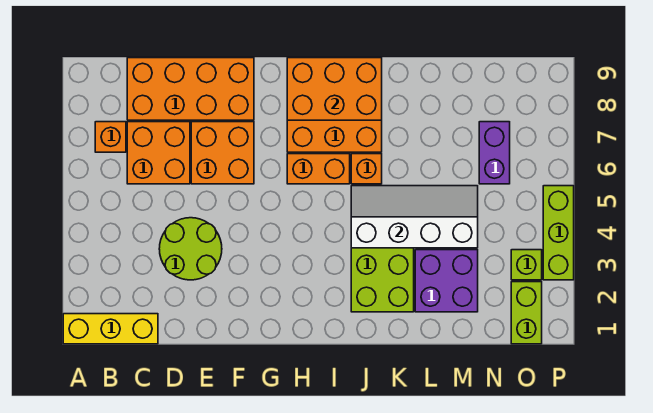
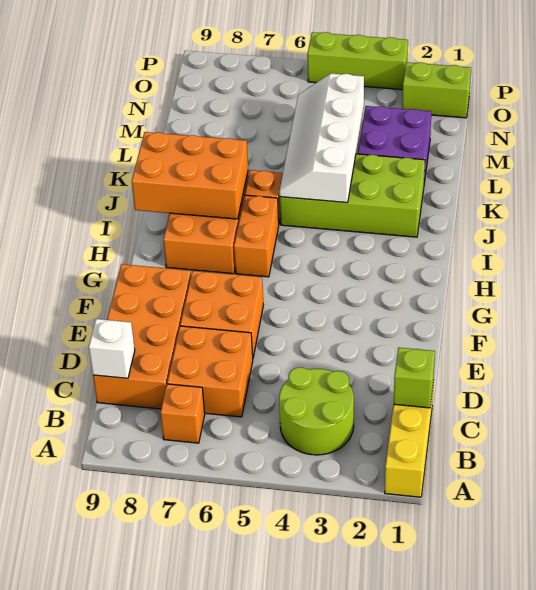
none -> white 1x1 brick [89,319,135,378]
lime 2x2 round brick [159,218,222,280] -> lime 2x2 round brick moved to [279,367,354,455]
orange 2x3 brick [287,58,382,120] -> orange 2x3 brick turned to [132,132,248,219]
purple 1x2 brick [479,122,510,184] -> none
lime 1x1 brick [511,250,542,280] -> lime 1x1 brick moved to [394,348,435,408]

